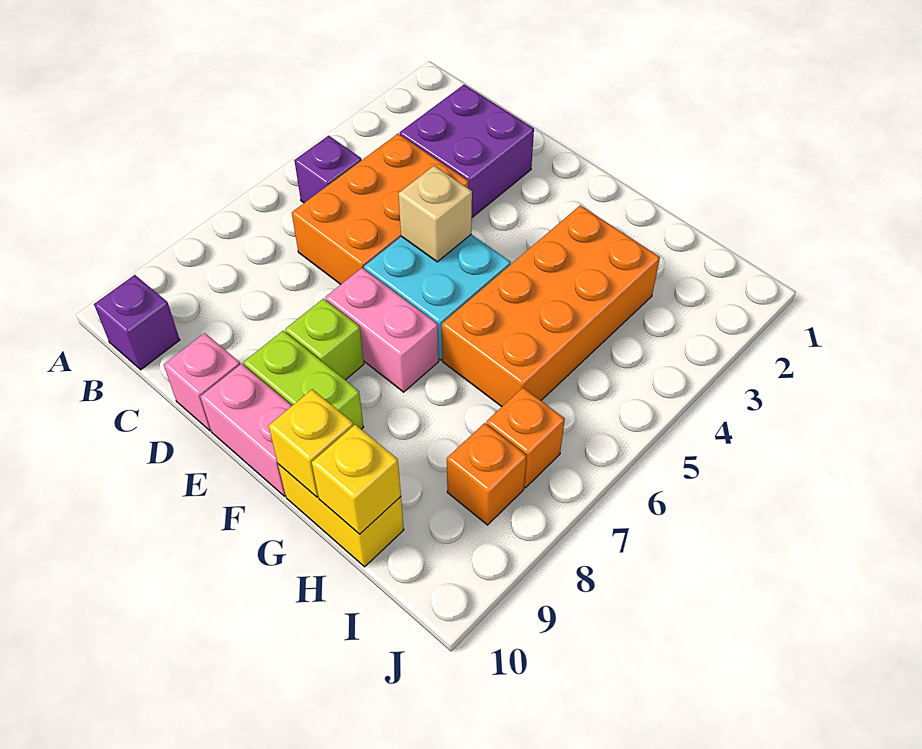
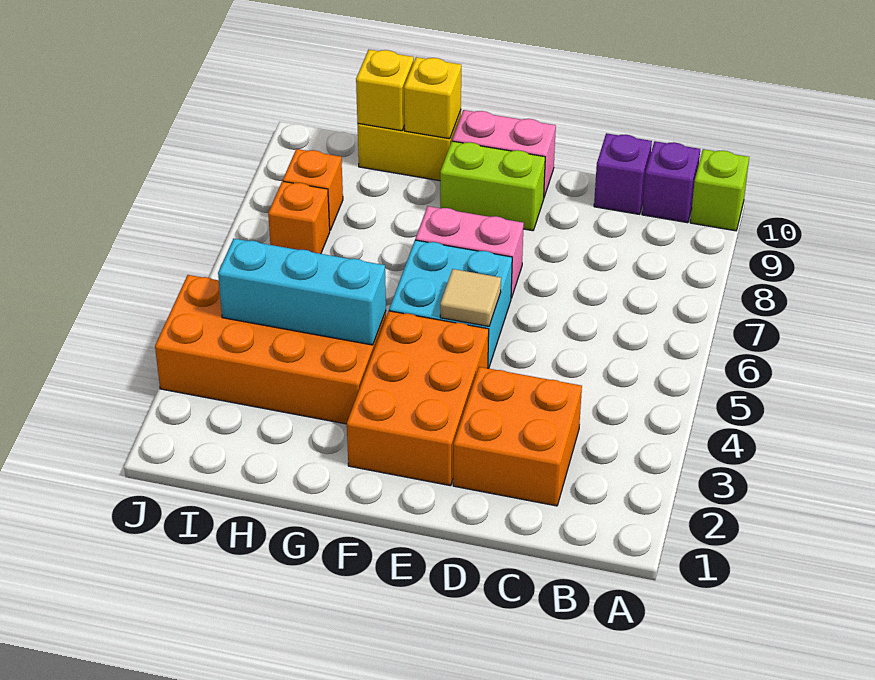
purple 1x1 brick [294,136,362,203] -> purple 1x1 brick moved to [594,133,652,214]
purple 2x2 brick [400,85,534,217] -> orange 2x2 brick [453,367,582,506]
orange 2x3 brick [292,134,468,284] -> orange 2x3 brick moved to [347,311,489,486]
pink 1x1 brick [164,333,240,431] -> none
tan 1x1 brick [399,166,472,262] -> tan 1x1 tile [440,269,501,326]
lime 1x1 brick [285,299,364,380] -> lime 1x1 brick moved to [690,149,749,231]
orange 2x4 brick [442,205,660,407] -> orange 2x4 brick turned to [155,275,386,424]
none -> cyan 1x3 brick [218,239,386,345]

